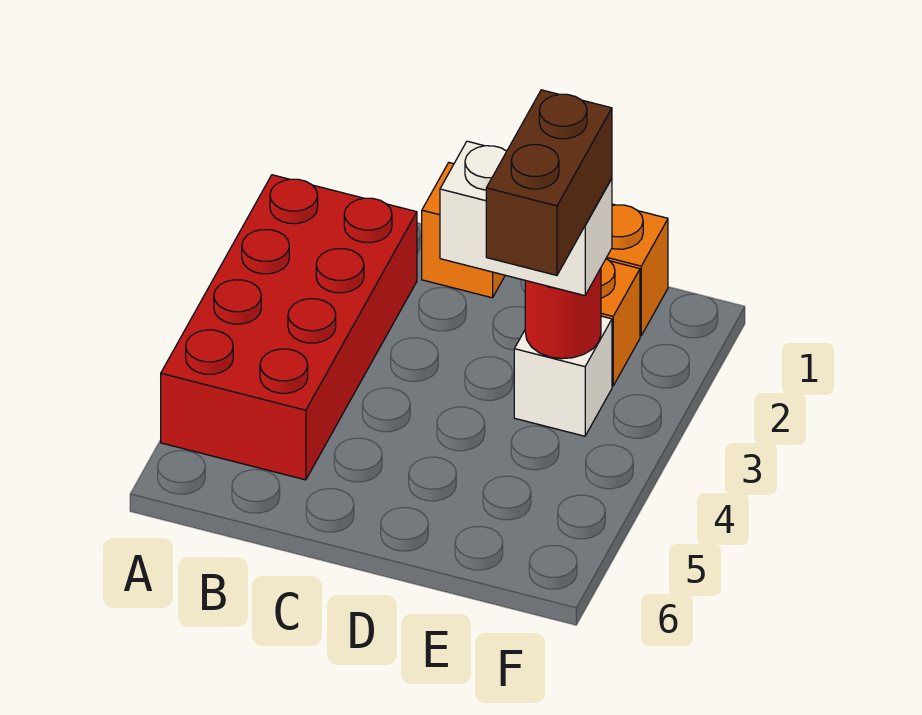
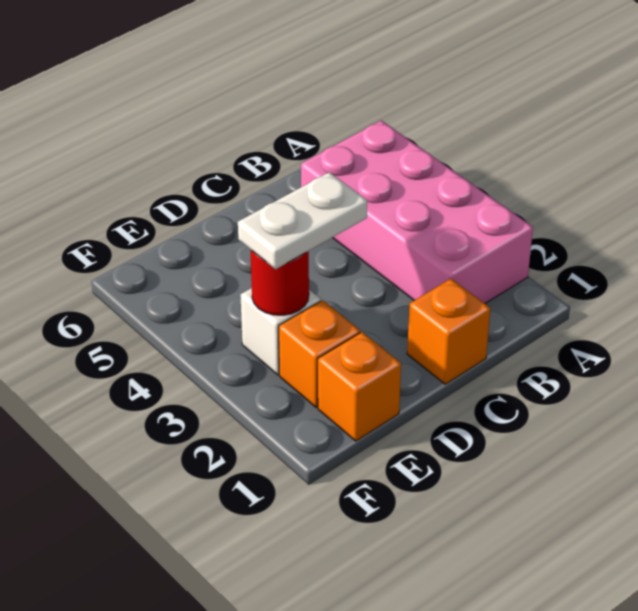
red 2x4 brick [161,175,417,480] -> pink 2x4 brick [301,121,533,303]
white 1x2 brick [440,141,612,296] -> white 1x2 plate [238,172,367,269]
brown 1x2 brick [486,90,612,275] -> none

